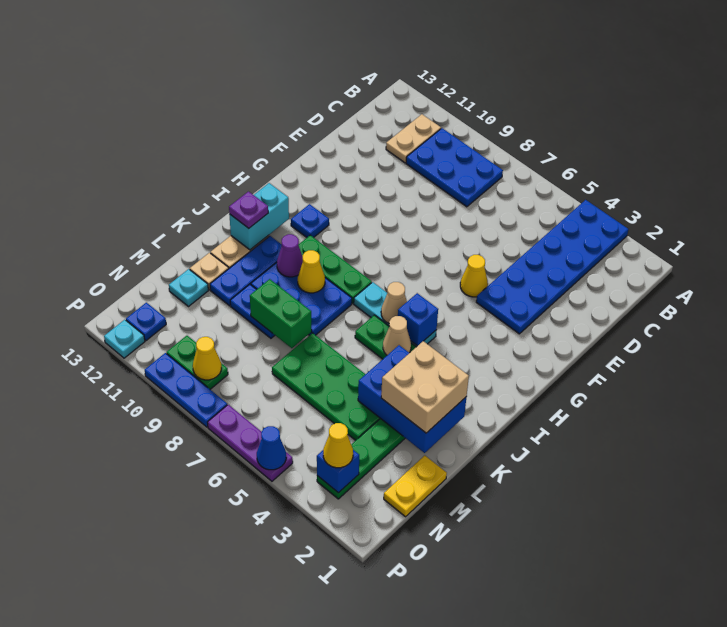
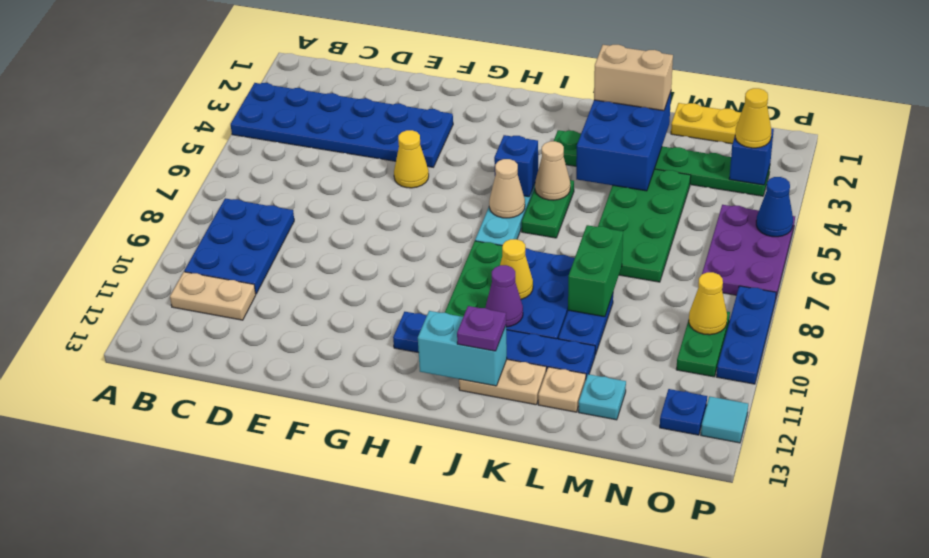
tan 2x2 brick [381,341,469,433] -> tan 1x2 brick [594,45,673,111]
purple 1x3 plate [207,405,293,481] -> purple 2x3 plate [702,205,795,301]
cyan 1x1 plate [104,320,145,358] -> cyan 1x1 tile [701,396,748,443]

